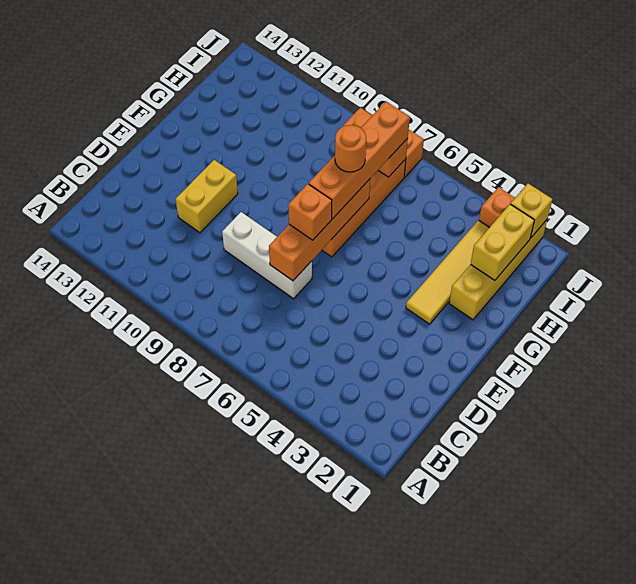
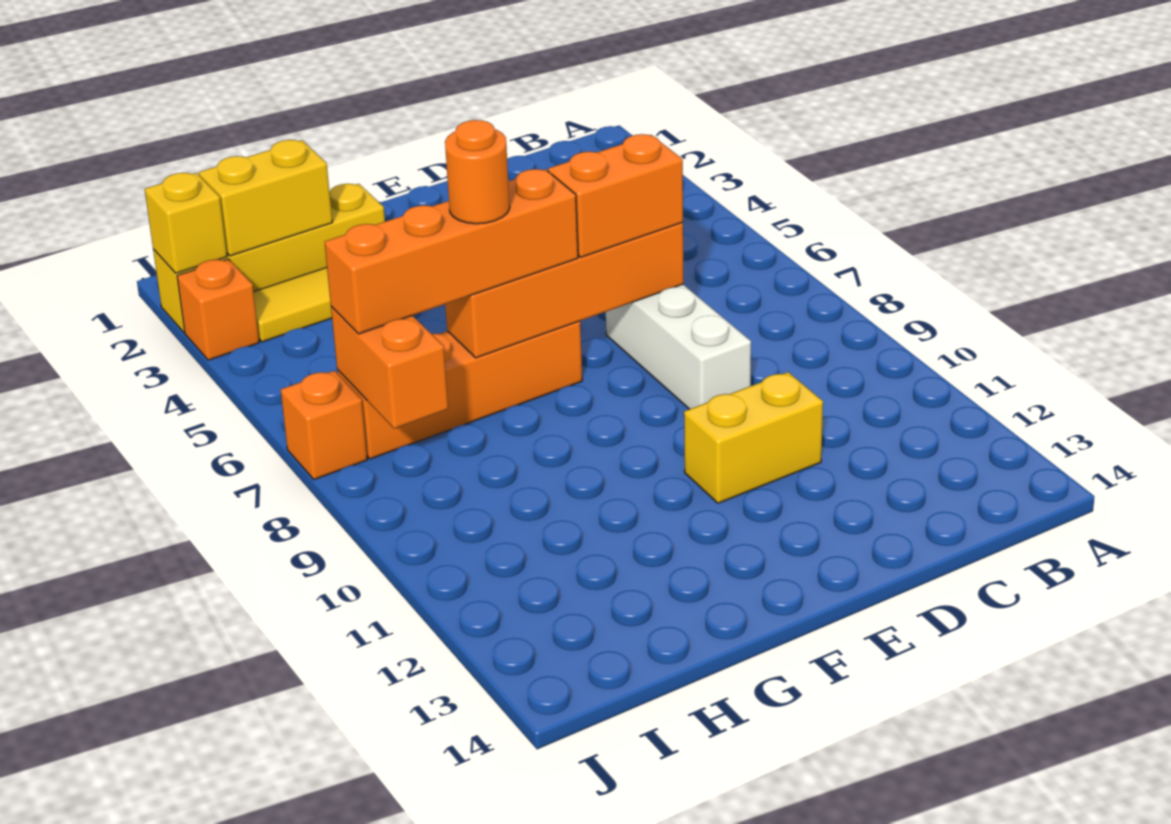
orange 1x1 brick [288,184,332,240] -> orange 1x2 brick [548,134,683,257]

